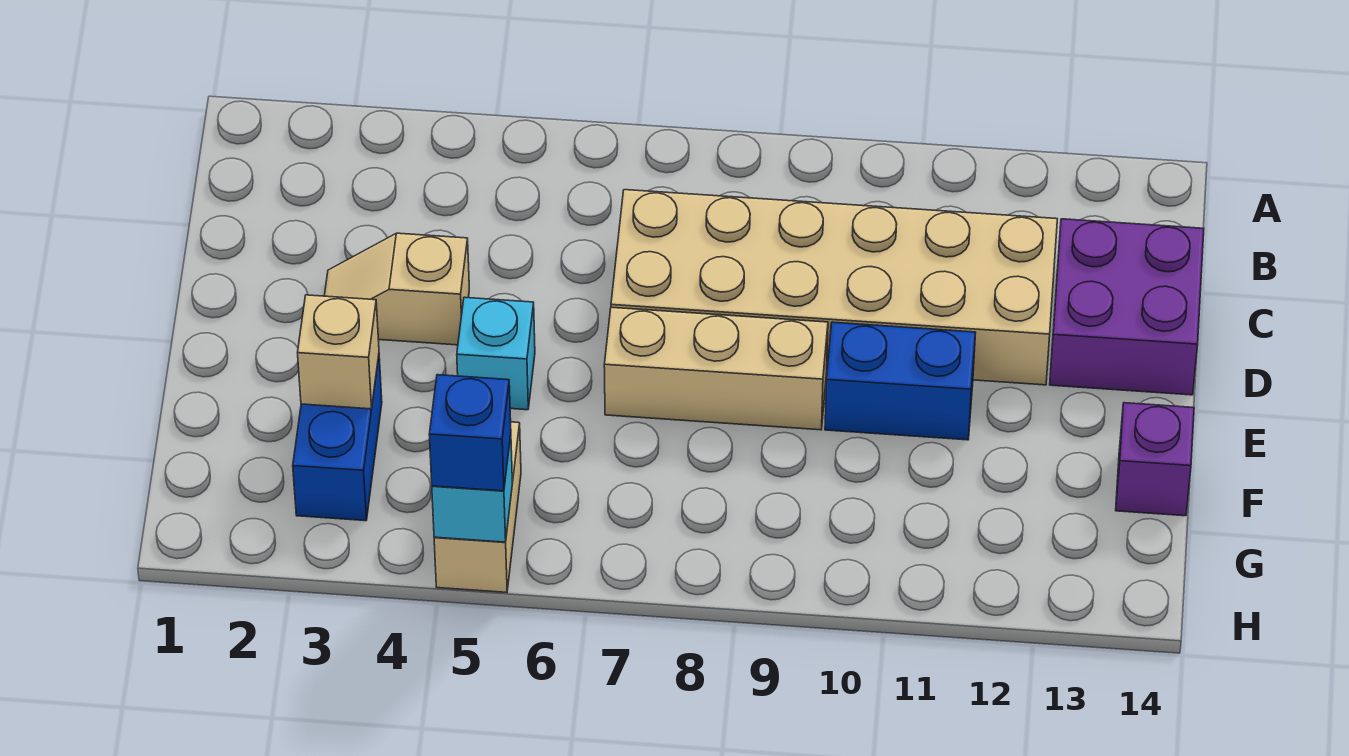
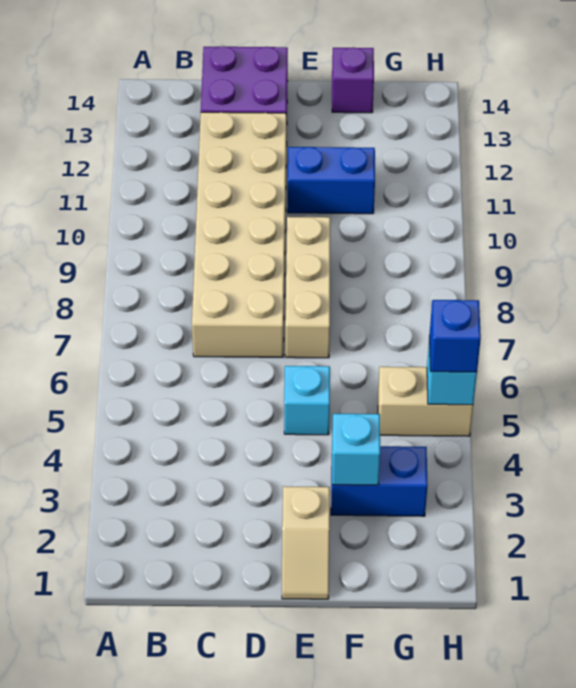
tan 1x2 slope [324,233,469,345] -> tan 1x2 slope moved to [282,486,330,599]
blue 1x2 brick [825,322,976,440] -> blue 1x2 brick turned to [288,147,375,214]
tan 1x1 brick [298,295,379,409] -> cyan 1x1 brick [332,414,380,485]

